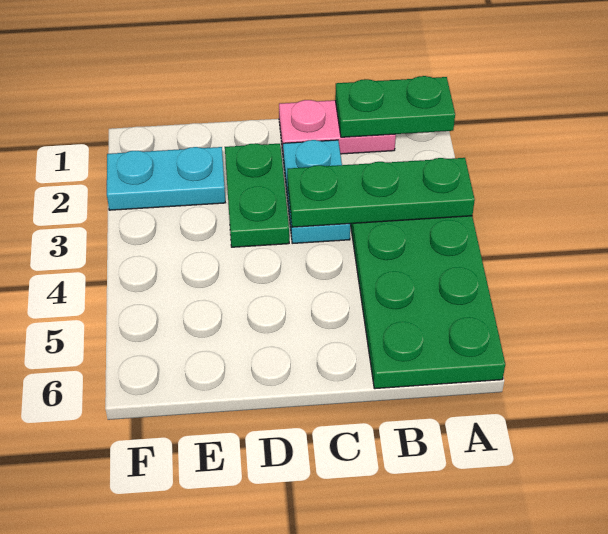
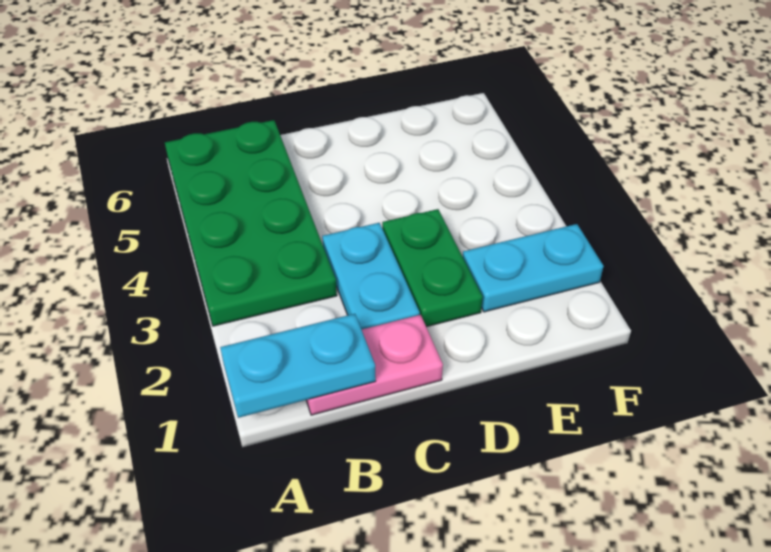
green 1x2 plate [335,76,455,137] -> cyan 1x2 plate [220,314,376,418]
green 1x3 plate [287,158,475,227] -> none

